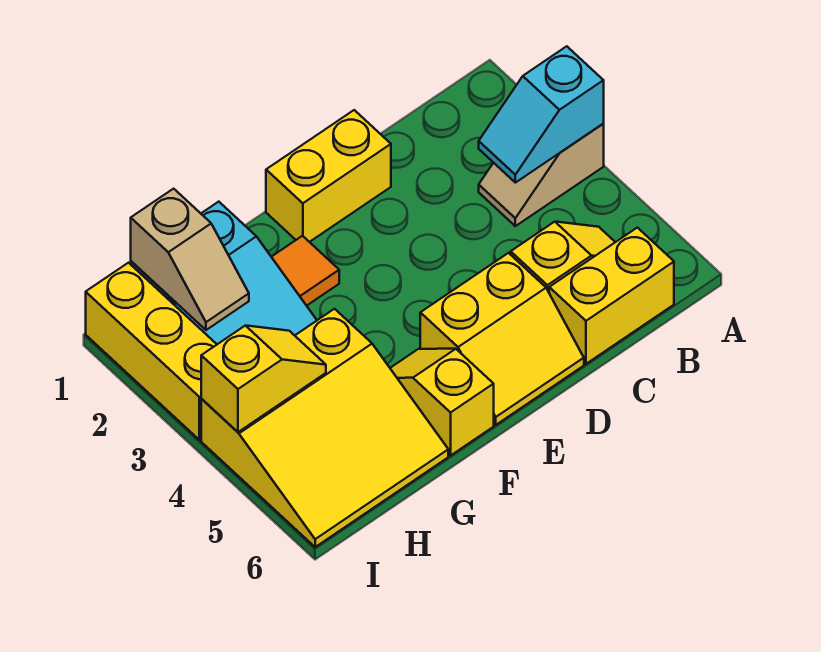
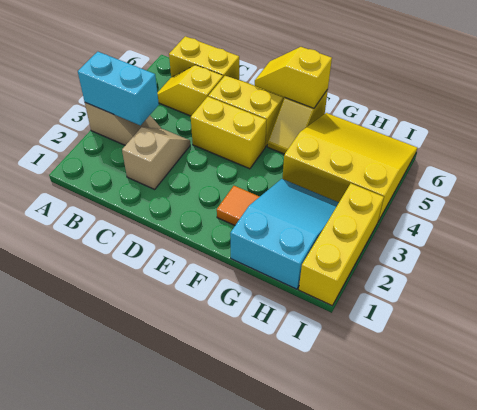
cyan 1x2 slope [479,46,604,183] -> cyan 1x2 brick [78,52,159,125]
yellow 1x2 brick [266,110,391,242] -> yellow 1x2 brick moved to [191,97,266,169]
tan 1x2 slope [131,189,249,330] -> tan 1x2 slope moved to [122,127,190,189]
yellow 1x2 slope [201,326,326,432] -> yellow 1x2 slope moved to [255,47,332,108]

